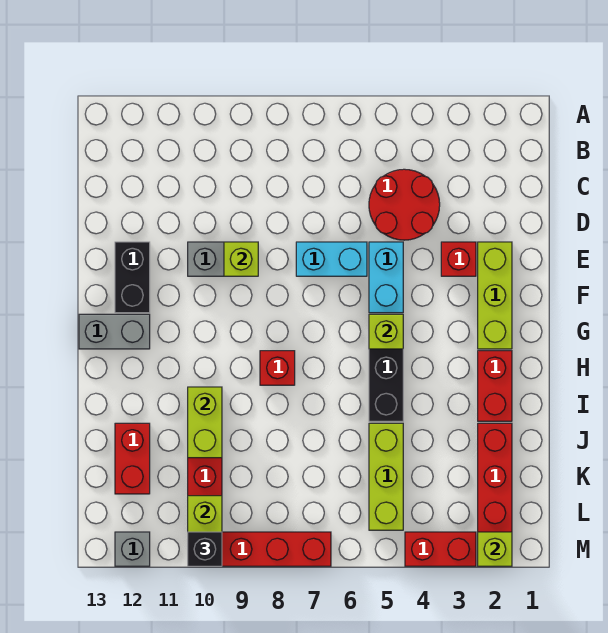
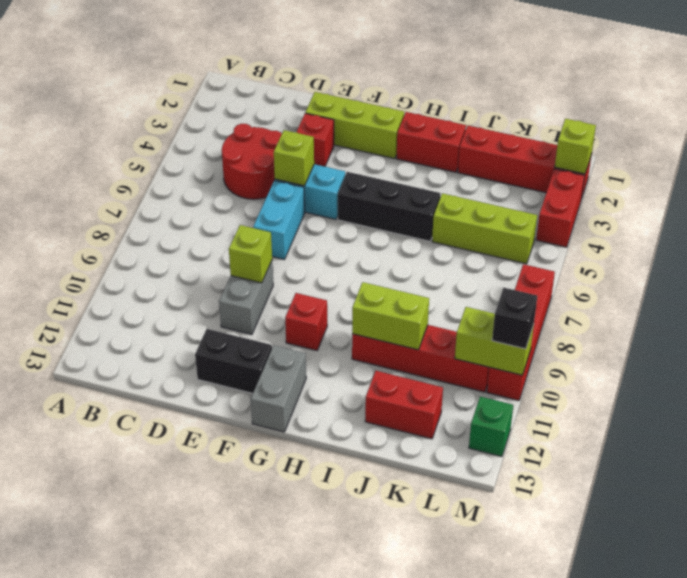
lime 1x1 brick [369,314,403,349] -> lime 1x1 brick moved to [274,130,314,186]
red 1x1 brick [260,351,295,385] -> red 1x1 brick moved to [285,293,327,351]
grey 1x1 brick [115,532,150,566] -> green 1x1 brick [469,397,513,457]

